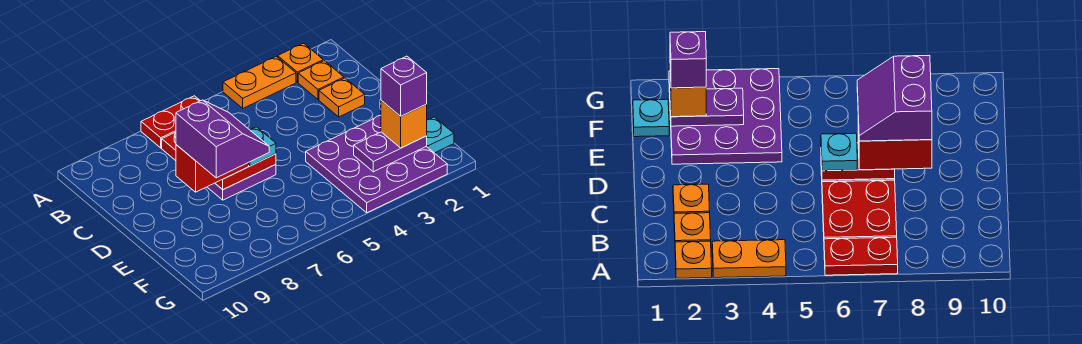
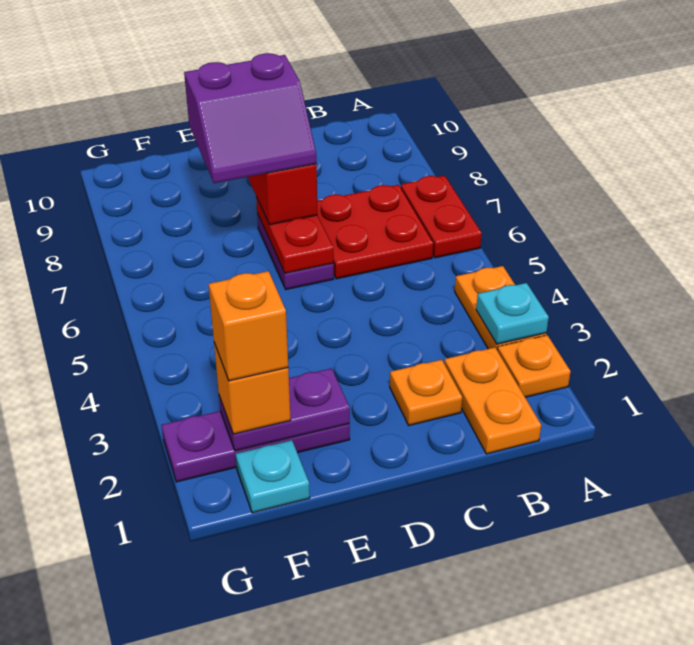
orange 1x1 plate [298,61,344,100] -> orange 1x2 plate [444,347,541,454]
cyan 1x1 plate [249,127,276,166] -> cyan 1x1 plate moved to [476,283,549,344]
purple 3x3 plate [306,115,447,213] -> purple 1x3 plate [162,411,350,482]
purple 1x2 plate [354,132,427,172] -> purple 1x2 plate turned to [219,368,350,451]
purple 1x1 brick [381,56,427,116] -> orange 1x1 brick [209,271,288,381]

